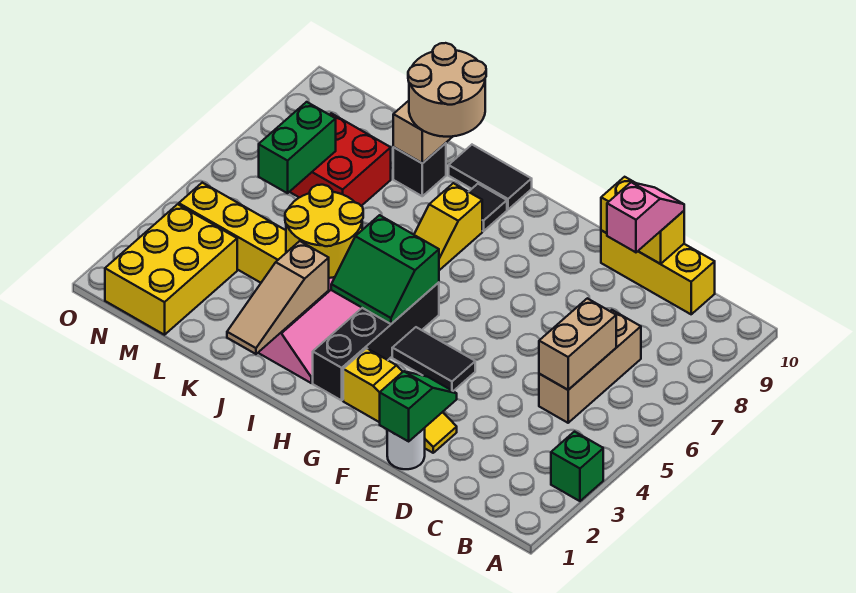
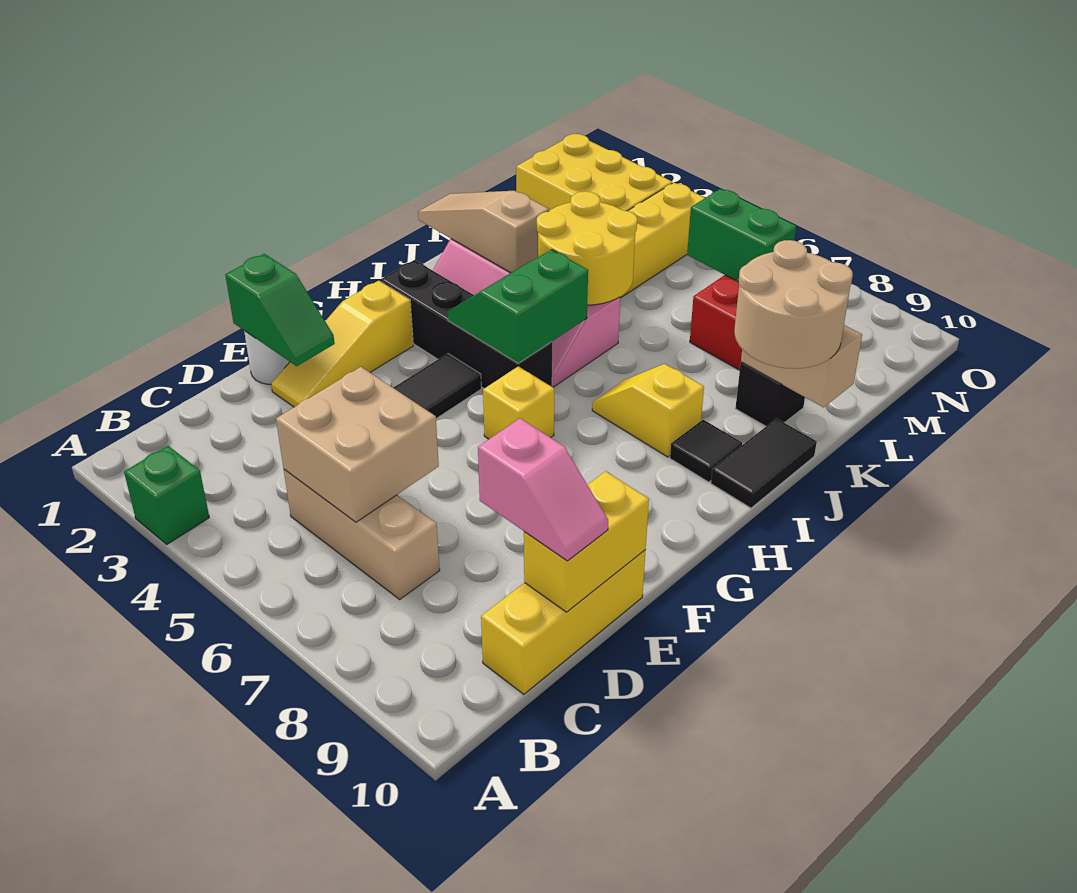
tan 1x2 brick [539,298,616,390] -> tan 2x2 brick [276,367,439,522]
none -> yellow 1x1 brick [483,366,554,439]

